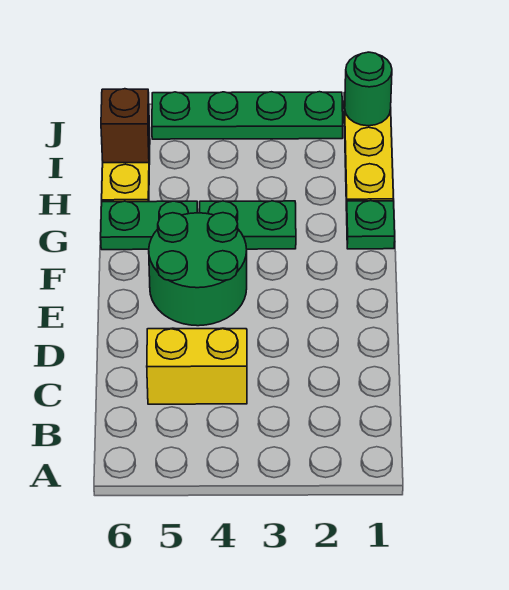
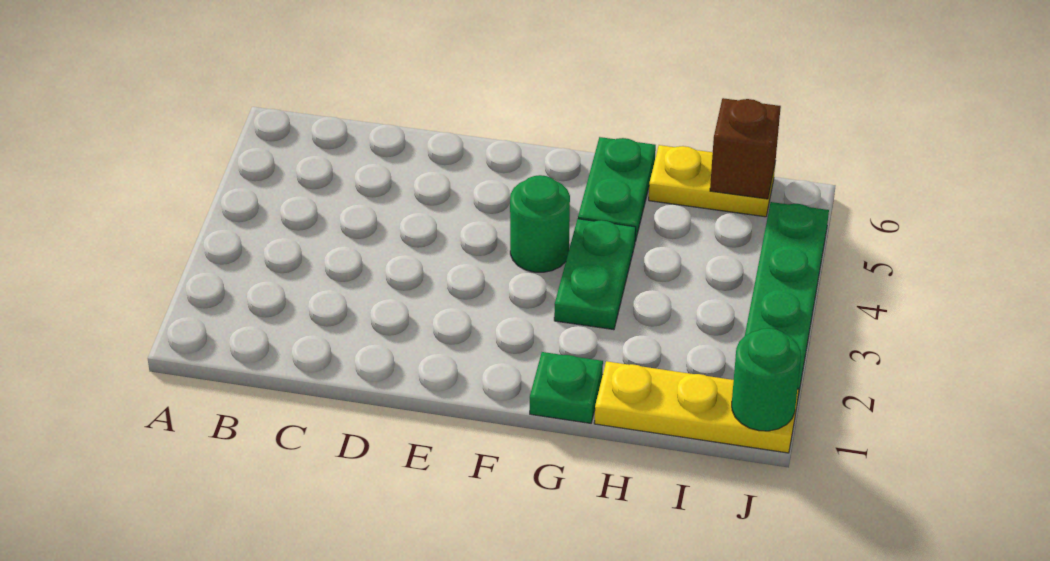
yellow 1x2 brick [147,329,247,404] -> none
green 2x2 round brick [149,213,247,326] -> green 1x1 round brick [510,175,570,272]

